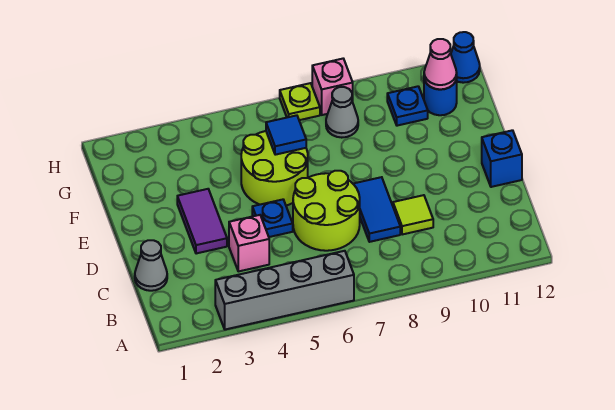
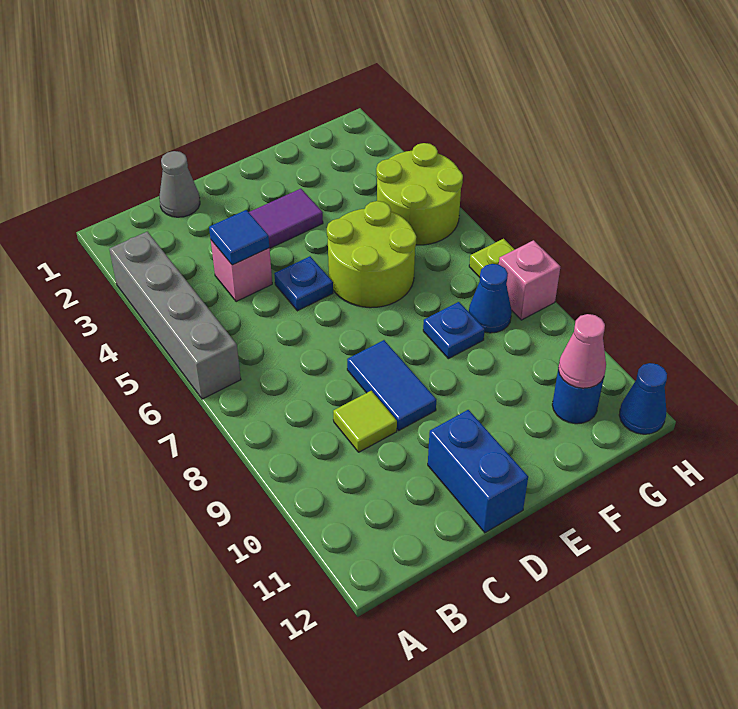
lime 2x2 round brick [293,171,360,251] -> lime 2x2 round brick moved to [376,143,463,245]
blue 1x2 tile [353,177,400,242] -> blue 1x2 tile turned to [347,340,436,430]
blue 1x1 brick [482,130,522,187] -> blue 1x2 brick [428,410,528,533]
blue 1x1 tile [266,115,306,155] -> blue 1x1 tile moved to [209,210,269,265]
grey 1x1 cone [326,87,358,138] -> blue 1x1 cone [469,264,512,333]
blue 1x1 plate [387,86,428,126] -> blue 1x1 plate moved to [423,302,485,359]

